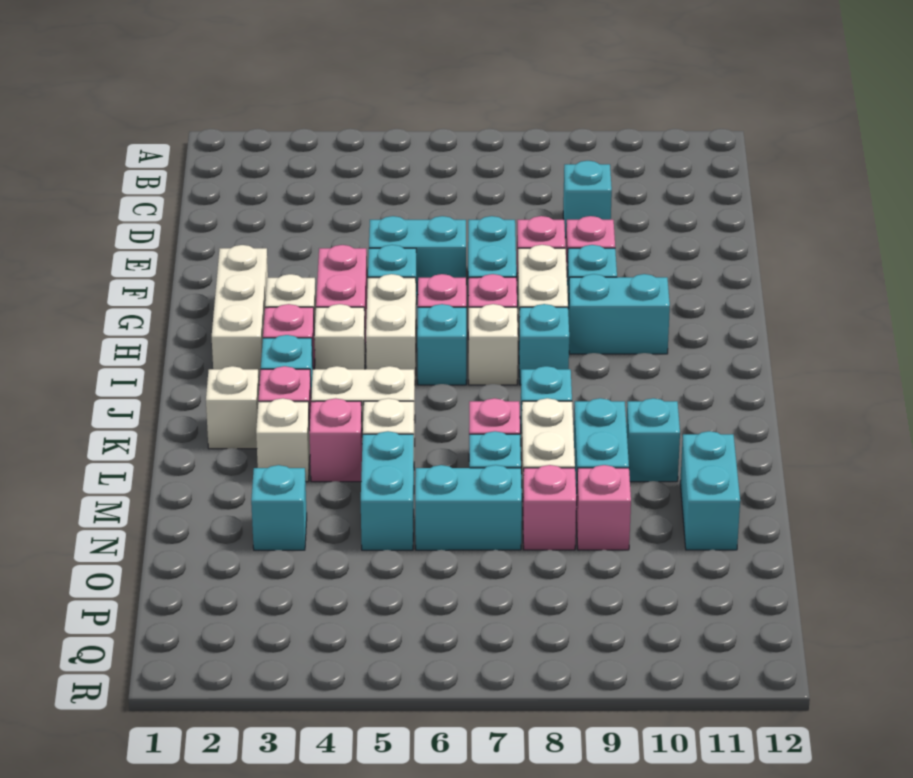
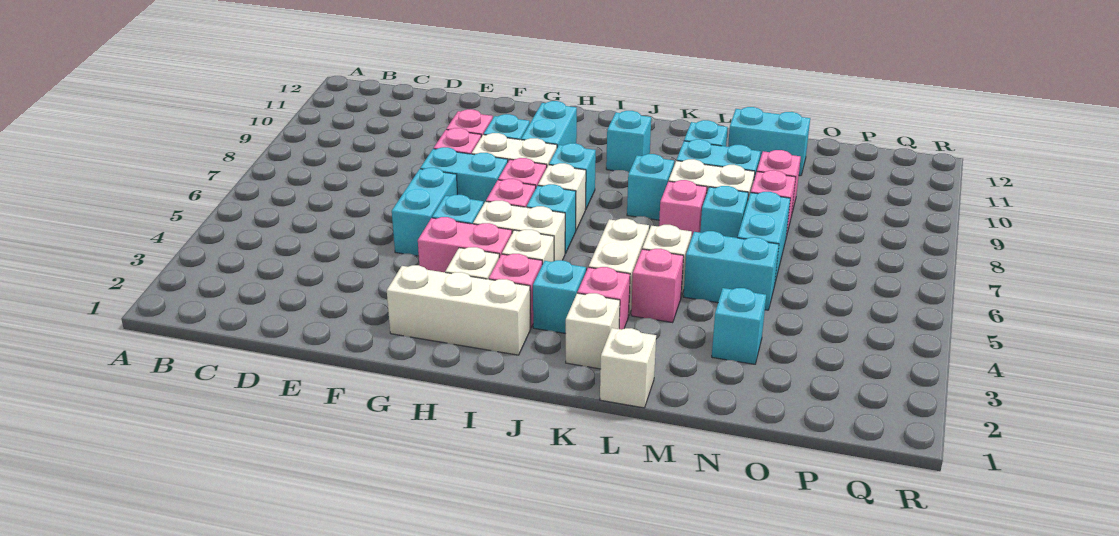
cyan 1x1 brick [563,161,612,237] -> cyan 1x1 brick moved to [606,111,651,172]
white 1x1 brick [256,398,310,482] -> white 1x1 brick moved to [600,328,656,408]

